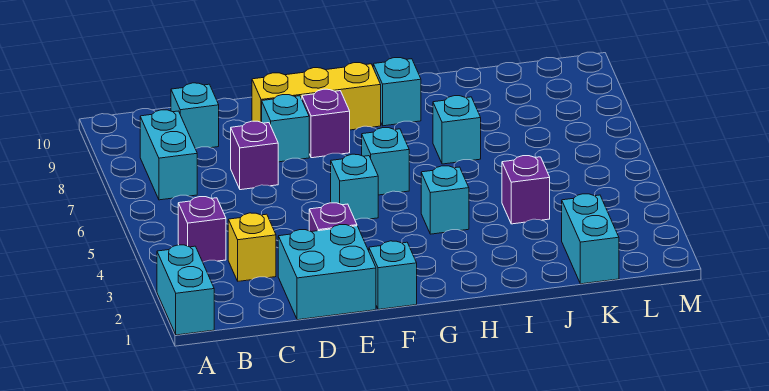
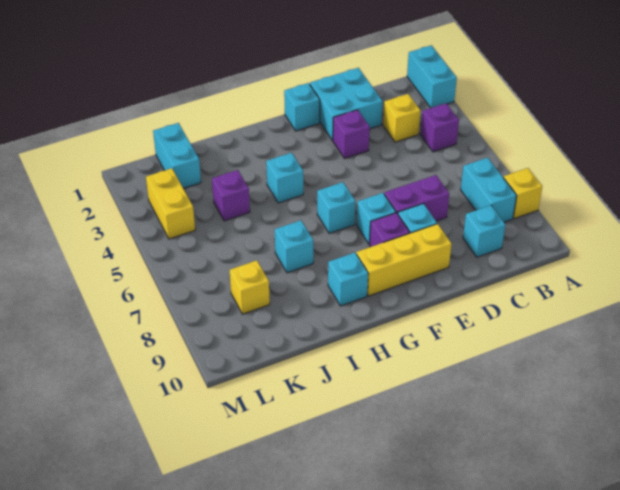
none -> yellow 1x1 brick [503,168,542,219]
purple 1x1 brick [231,121,278,190] -> purple 1x2 brick [384,175,449,221]
cyan 1x1 brick [331,154,378,220] -> cyan 1x1 brick moved to [357,193,396,244]
none -> yellow 1x1 brick [230,260,270,314]
none -> yellow 1x2 brick [146,168,195,239]

